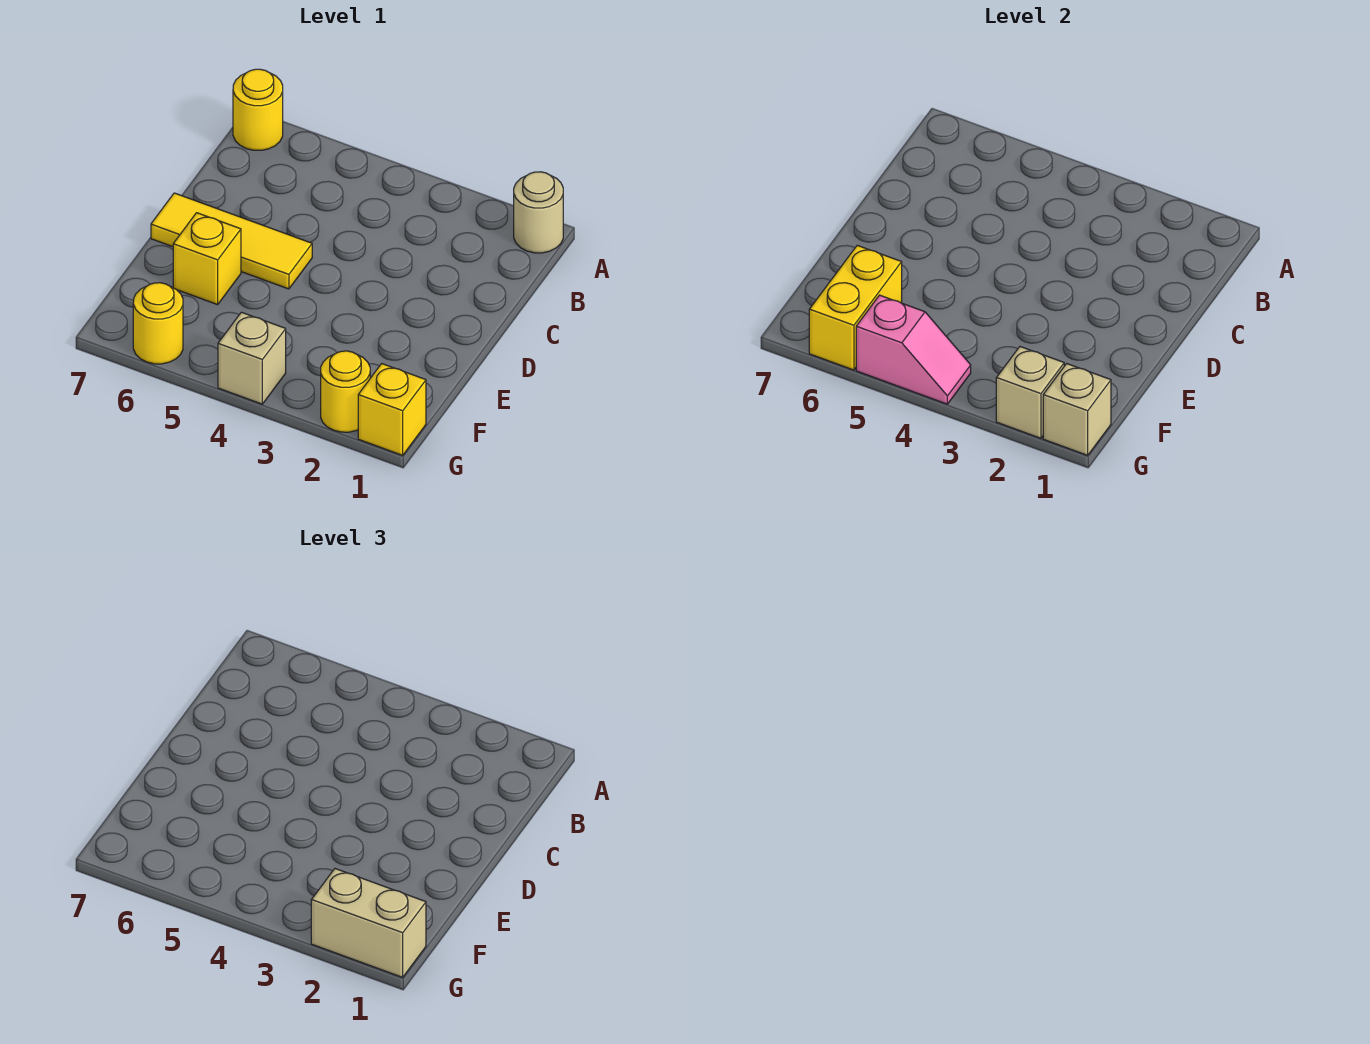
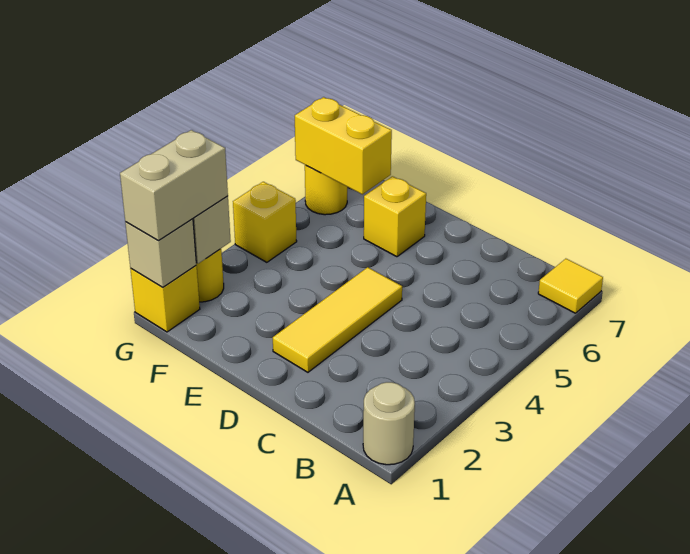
yellow 1x1 round brick [233,69,283,150] -> yellow 1x1 tile [538,259,603,313]
yellow 1x3 tile [151,193,312,289] -> yellow 1x3 tile moved to [273,267,402,372]
tan 1x1 brick [218,312,286,404] -> yellow 1x1 brick [233,182,297,262]
pink 1x2 slope [856,295,971,404] -> none

